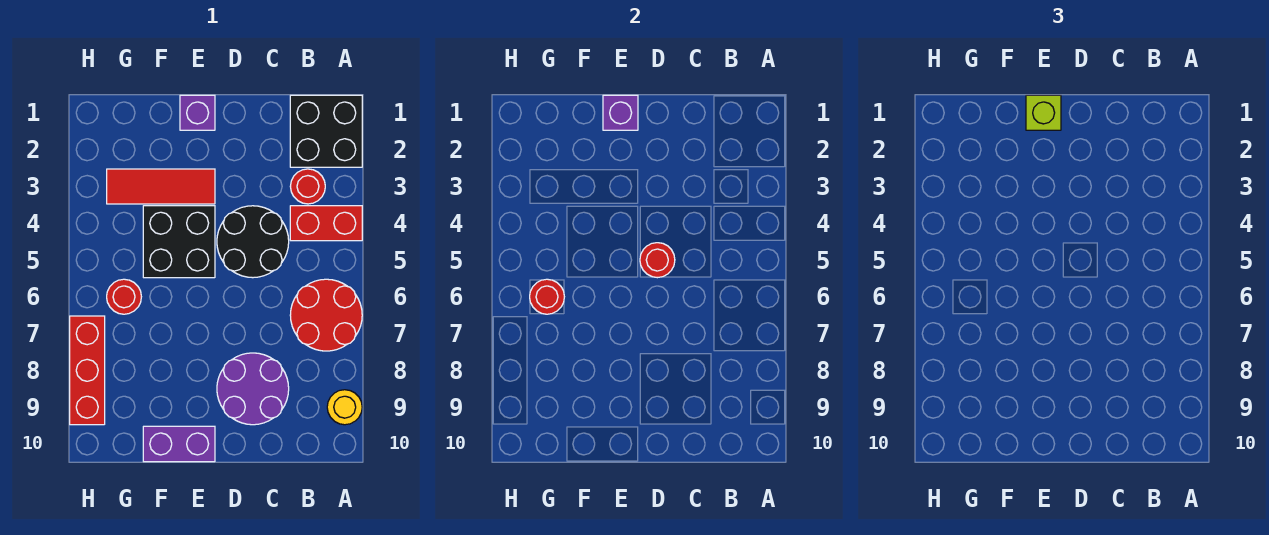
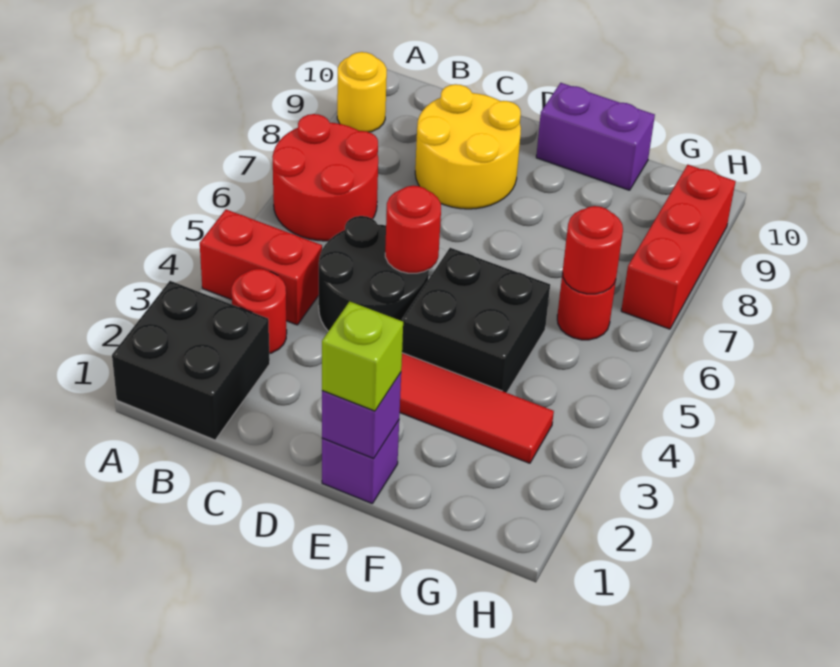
purple 2x2 round brick [217,353,289,425] -> yellow 2x2 round brick [415,84,521,209]

